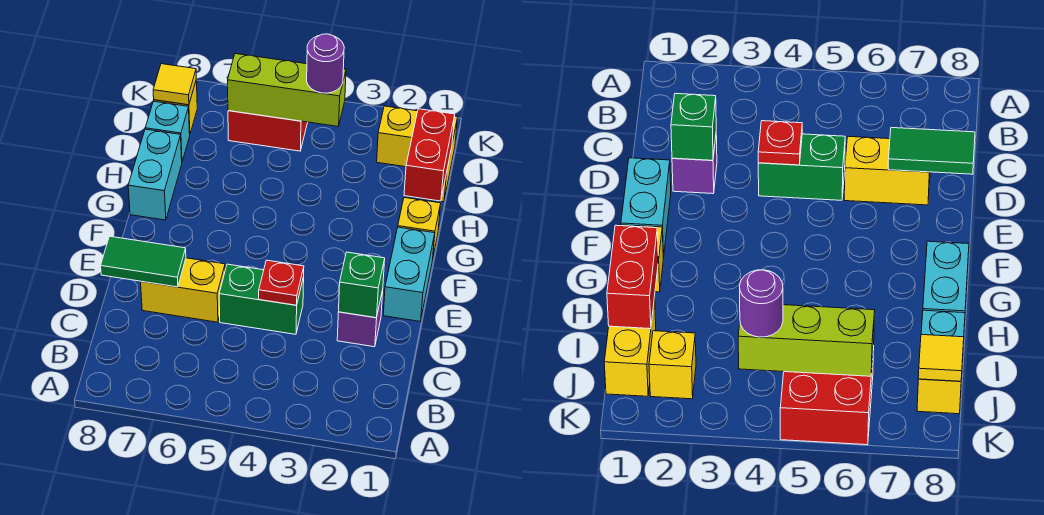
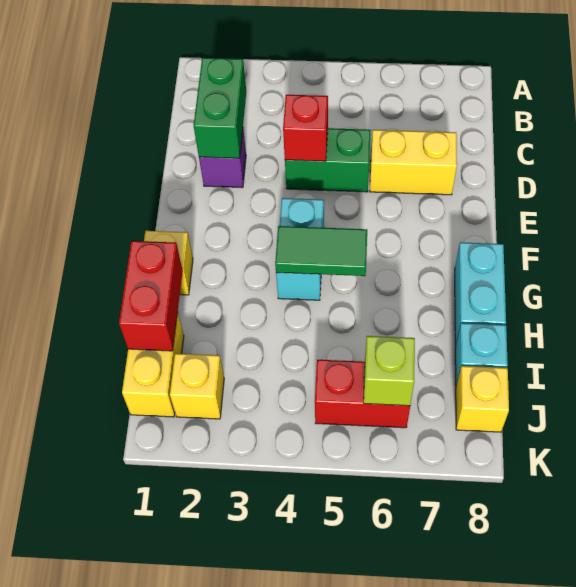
green 1x1 brick [338,252,385,318] -> green 1x2 brick [194,58,246,158]
red 1x1 plate [259,260,304,305] -> red 1x1 brick [283,95,328,161]
green 1x2 tile [101,236,186,287] -> green 1x2 tile moved to [275,226,367,276]
cyan 1x2 brick [383,227,435,321] -> cyan 1x2 brick moved to [276,198,324,300]
lime 1x3 brick [228,54,346,126] -> lime 1x1 brick [364,336,415,406]
purple 1x1 round brick [307,34,344,93] -> none
red 2x2 brick [228,111,308,151] -> red 1x2 brick [315,360,410,428]
yellow 1x1 tile [153,64,196,105] -> none

